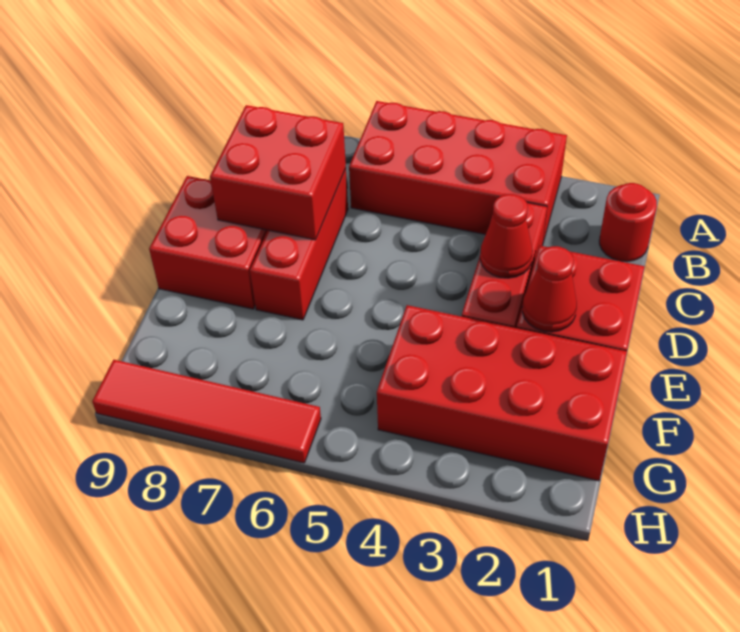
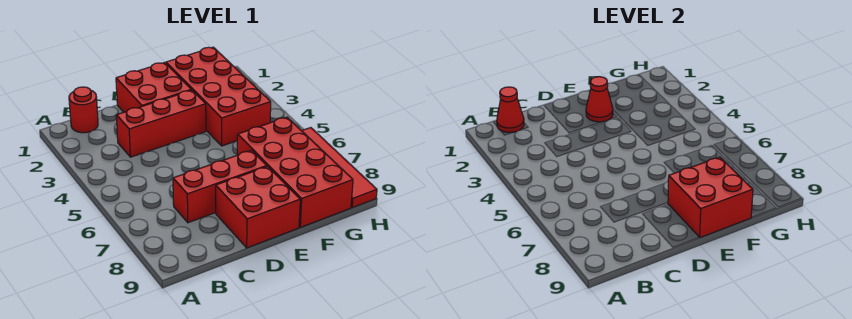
red 2x4 brick [349,101,567,243] -> red 2x4 brick moved to [237,117,353,227]
red 2x2 brick [210,105,346,240] -> red 2x2 brick moved to [668,157,753,237]
red 1x1 cone [480,194,533,278] -> red 1x1 cone moved to [497,87,524,133]

